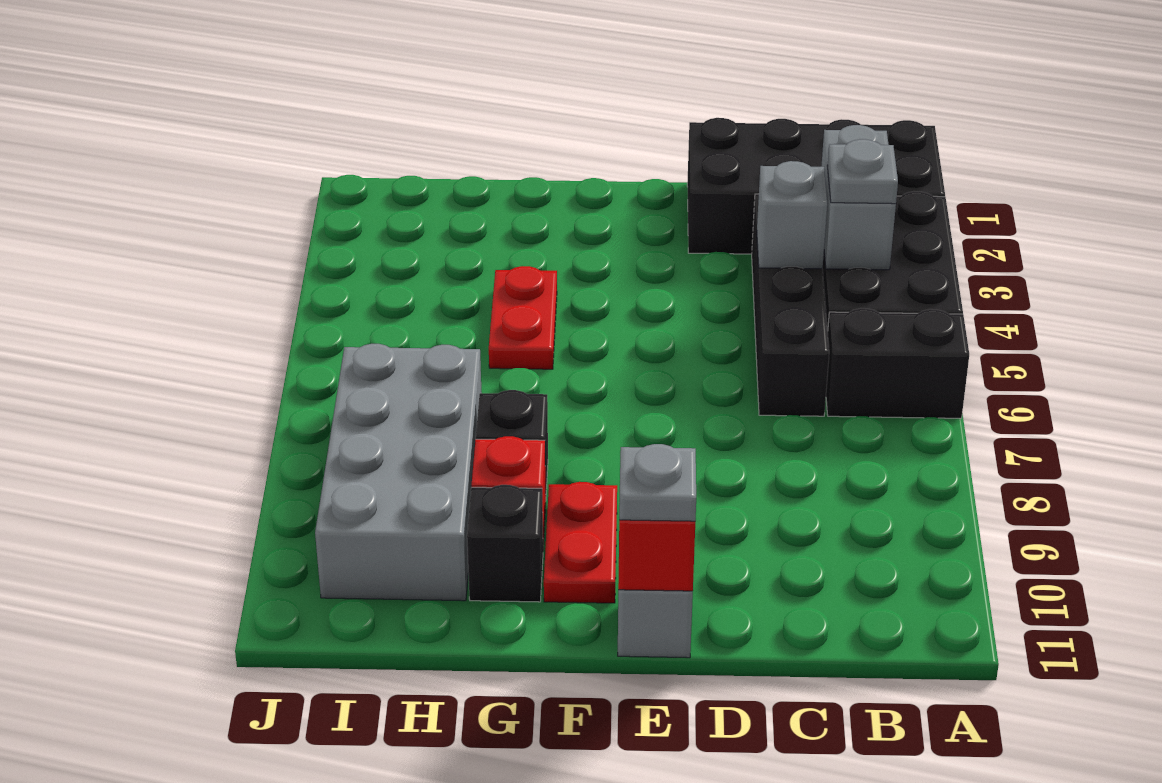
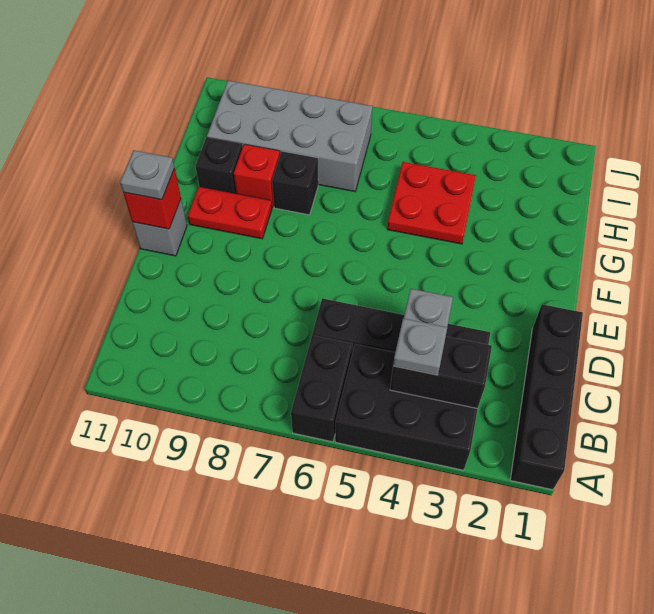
black 2x4 brick [687,118,945,254] -> black 1x4 brick [510,304,583,490]
grey 1x2 brick [821,125,896,270] -> black 1x2 brick [390,336,492,409]
red 1x2 plate [489,266,557,369] -> red 2x2 plate [387,162,476,244]

